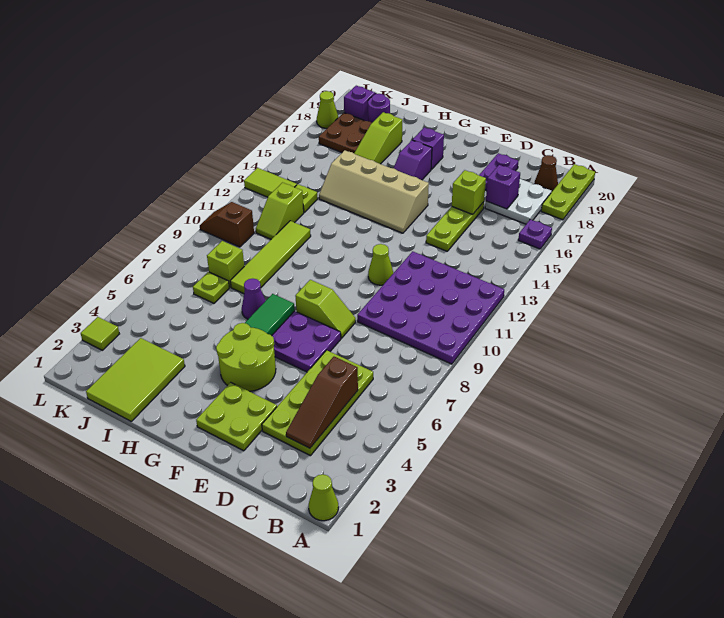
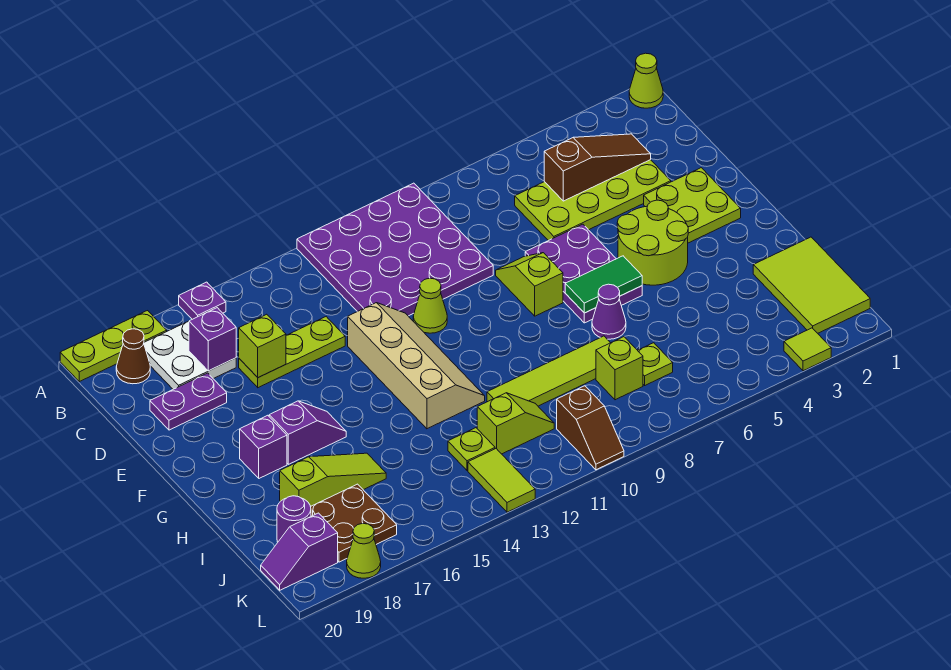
tan 2x4 slope [319,150,429,233] -> tan 2x4 slope moved to [348,303,485,429]
lime 2x3 tile [86,338,185,421] -> lime 2x3 tile turned to [753,237,870,333]

